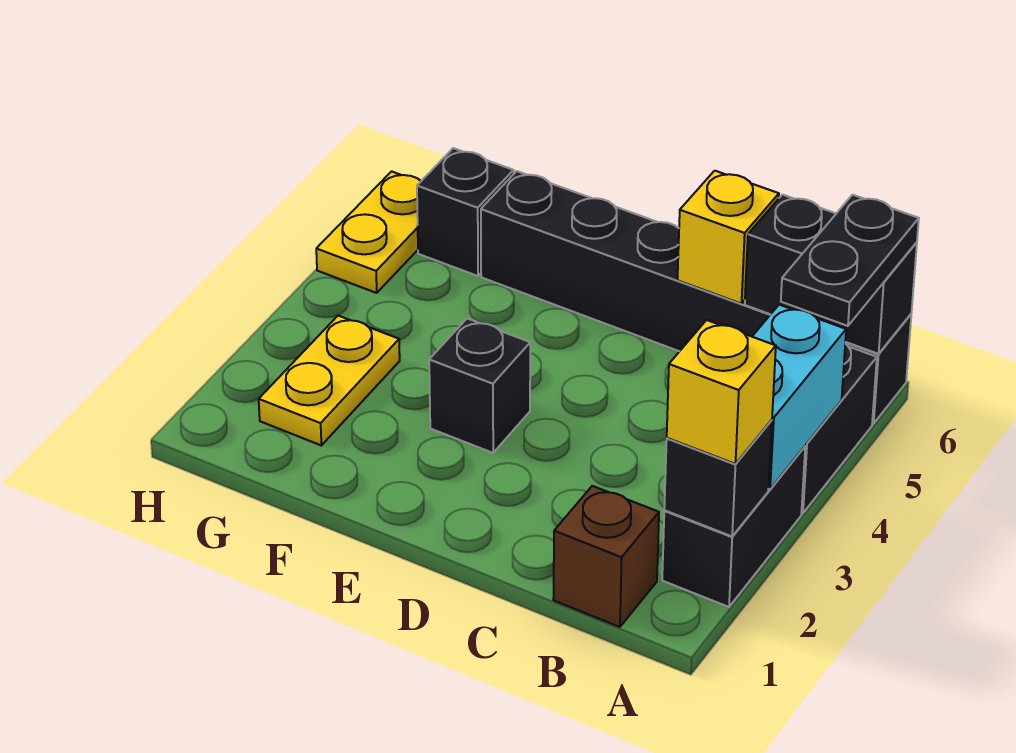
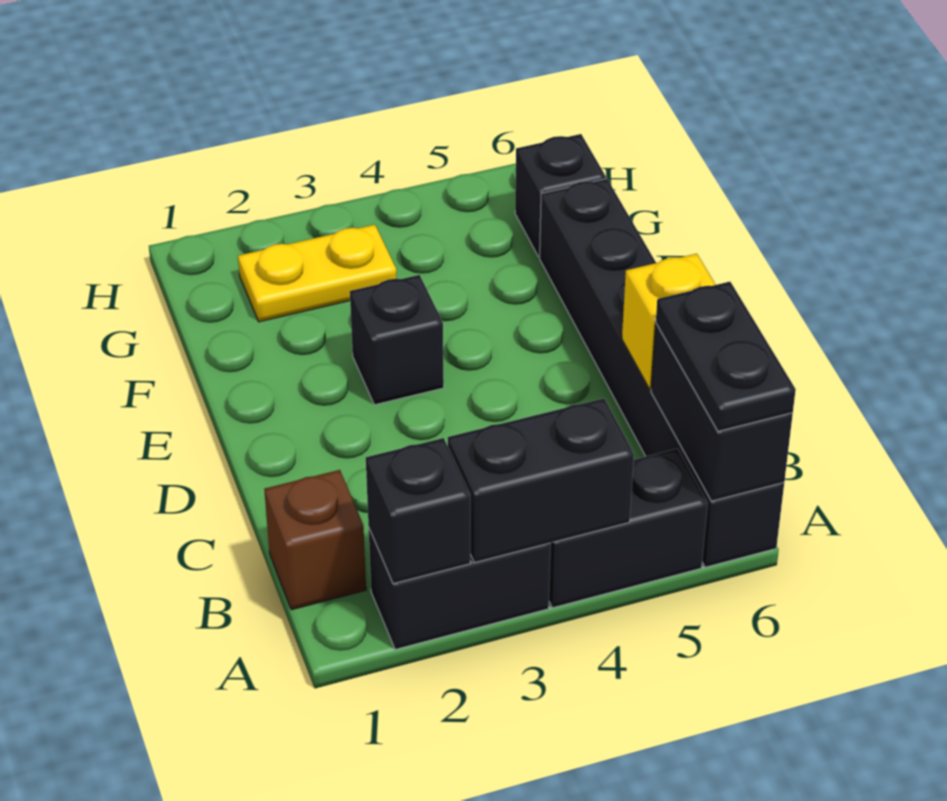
yellow 1x1 brick [667,320,776,464] -> none
cyan 1x2 brick [752,305,846,489] -> black 1x2 brick [448,398,634,563]
black 1x2 plate [781,195,919,326] -> black 1x2 plate turned to [656,282,796,431]
yellow 1x2 plate [316,171,421,293] -> none

